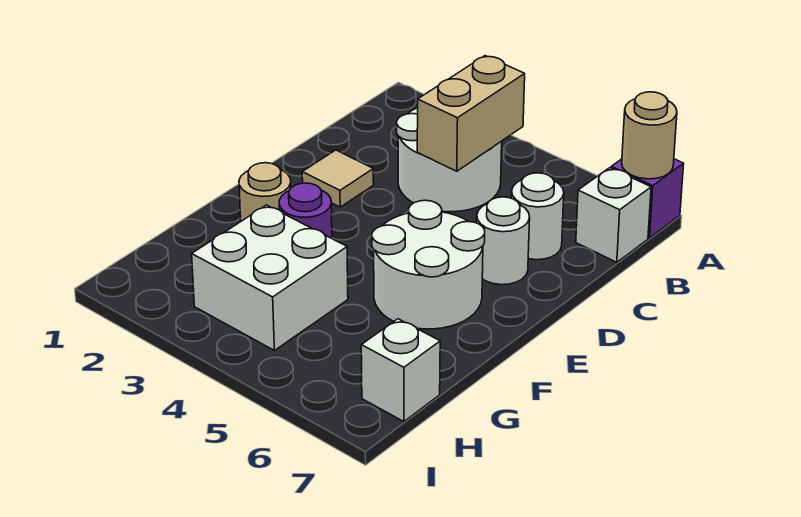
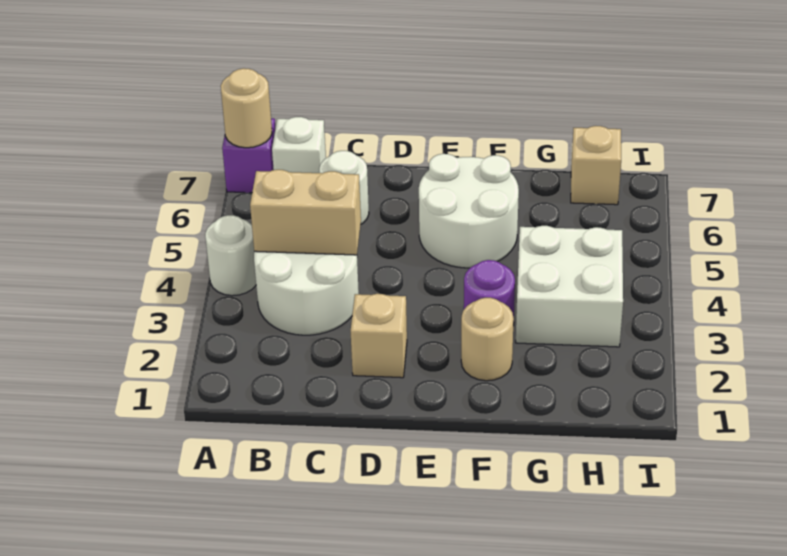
tan 1x1 tile [302,150,374,207] -> tan 1x1 brick [351,294,407,378]
white 1x1 round brick [477,197,530,285] -> white 1x1 round brick moved to [205,215,256,296]
white 1x1 brick [361,319,440,422] -> tan 1x1 brick [571,126,621,205]

